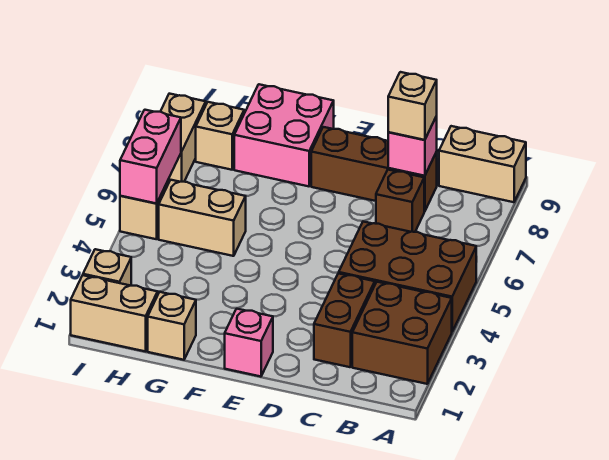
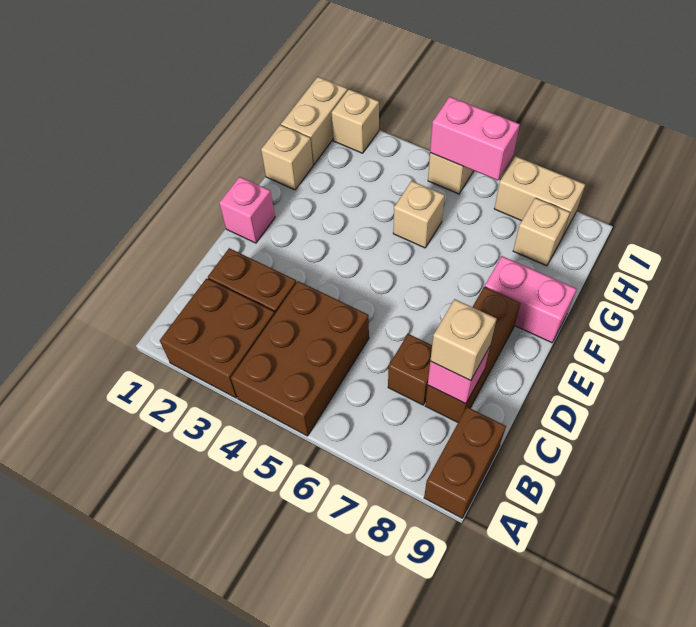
tan 1x2 brick [439,126,526,202] -> brown 1x2 brick [424,407,506,518]
pink 2x2 brick [234,84,334,186] -> pink 1x2 brick [485,256,576,343]
tan 1x2 brick [159,180,246,256] -> tan 1x1 brick [393,181,445,248]

